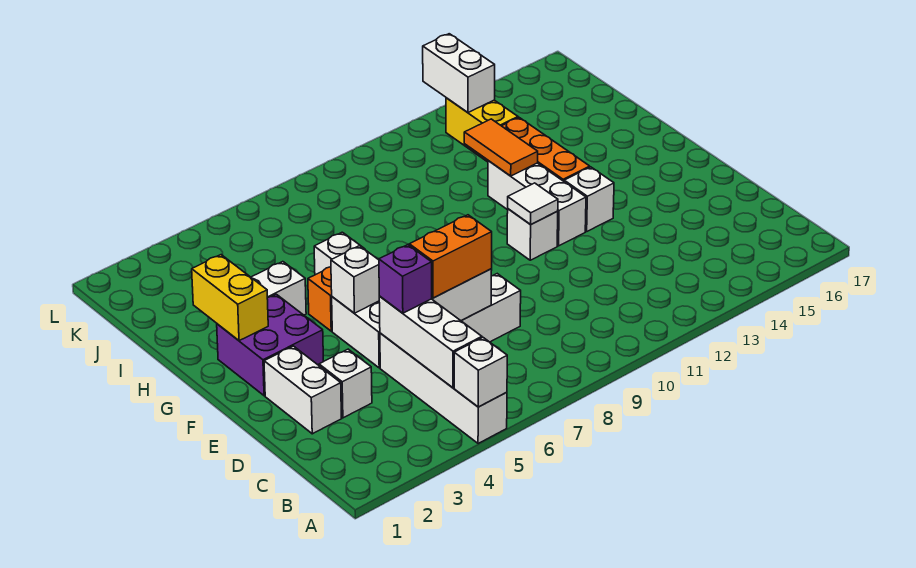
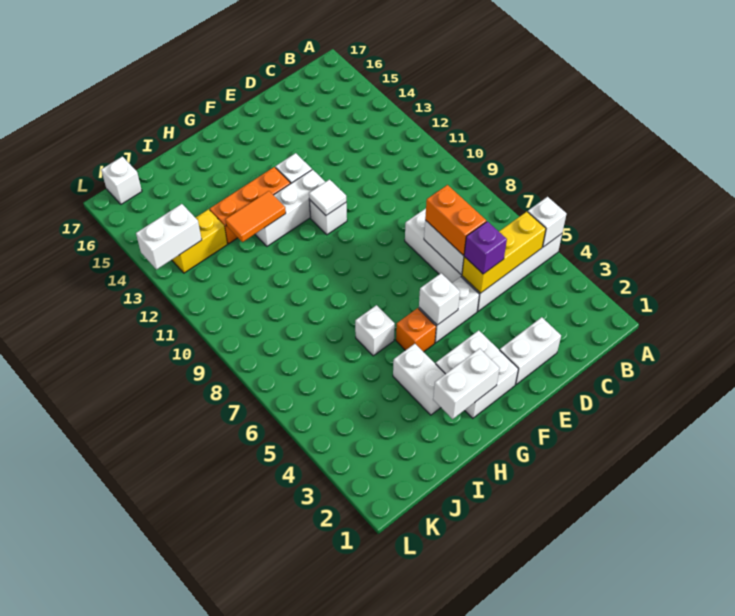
white 1x3 brick [379,296,482,388] -> yellow 1x3 brick [462,212,546,293]
white 1x1 brick [319,349,372,418] -> white 1x1 brick moved to [101,157,142,204]
purple 2x2 brick [217,294,324,396] -> white 2x2 brick [436,330,518,418]
yellow 1x2 brick [192,255,268,341] -> white 1x2 brick [433,348,500,419]

